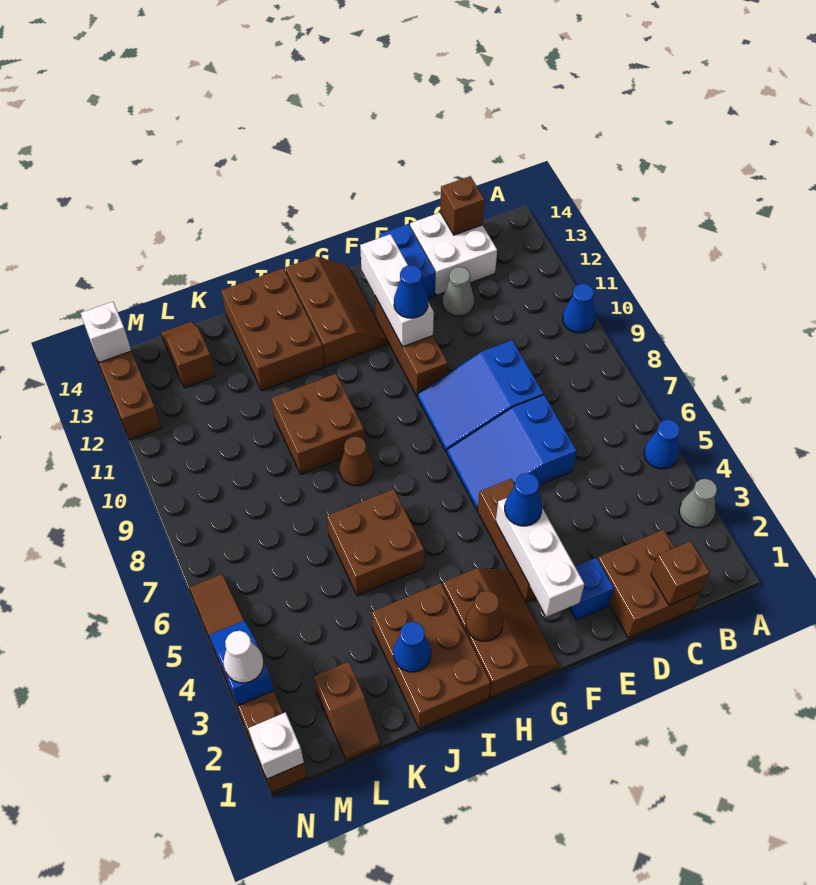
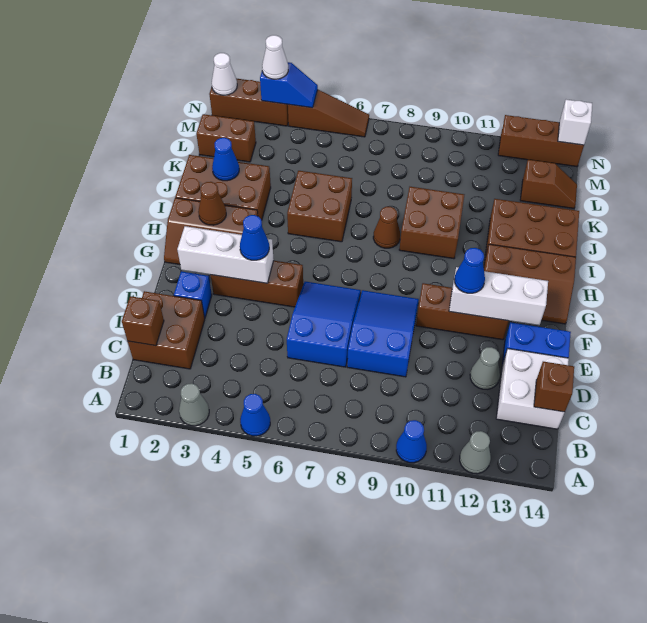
none -> grey 1x1 cone [460,431,491,474]
brown 1x2 slope [314,662,381,760] -> brown 1x2 brick [196,114,256,162]
white 1x1 brick [248,712,304,779] -> white 1x1 cone [212,53,237,95]

